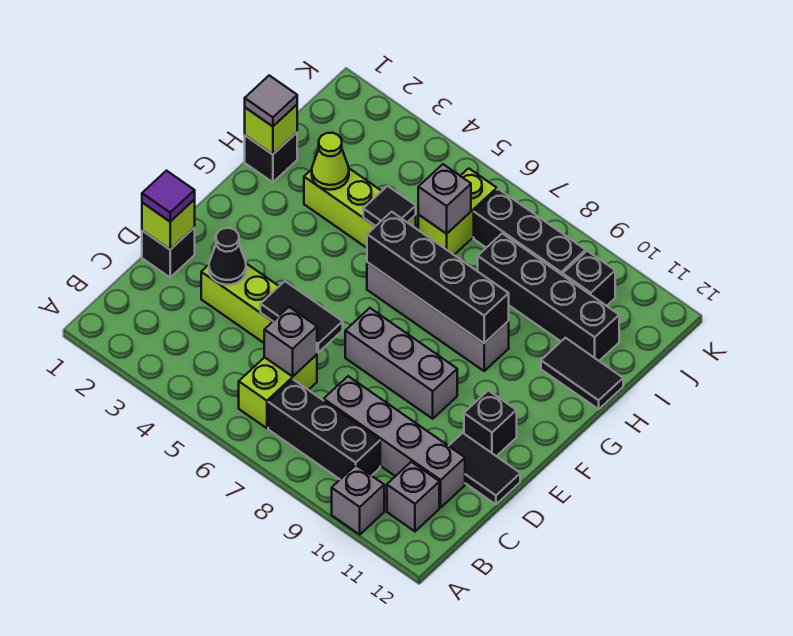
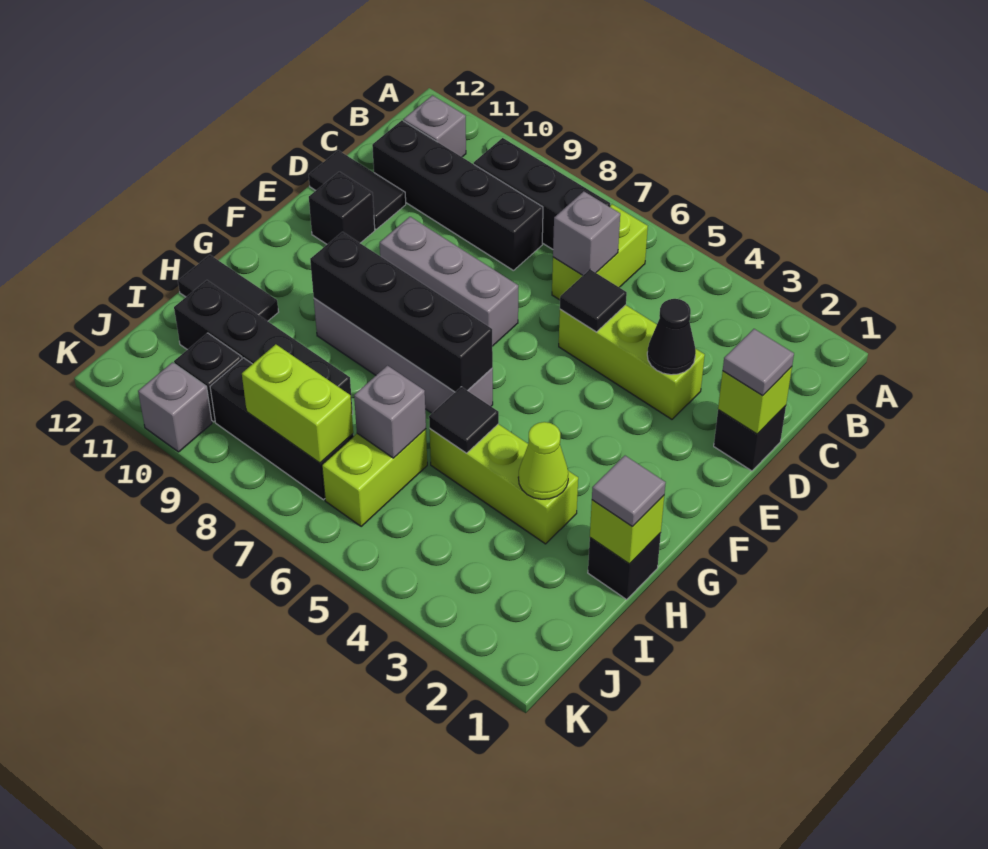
grey 1x1 brick [332,465,384,534] -> grey 1x1 brick moved to [138,362,212,452]
grey 1x4 brick [324,376,465,508] -> black 1x4 brick [372,120,543,271]
purple 1x1 tile [142,171,195,221] -> grey 1x1 tile [723,329,794,395]
black 1x2 tile [260,281,343,353] -> black 1x1 tile [560,270,627,332]
none -> lime 1x2 brick [242,344,353,463]

